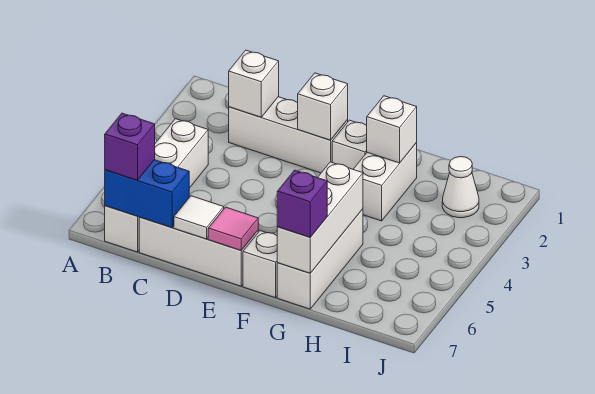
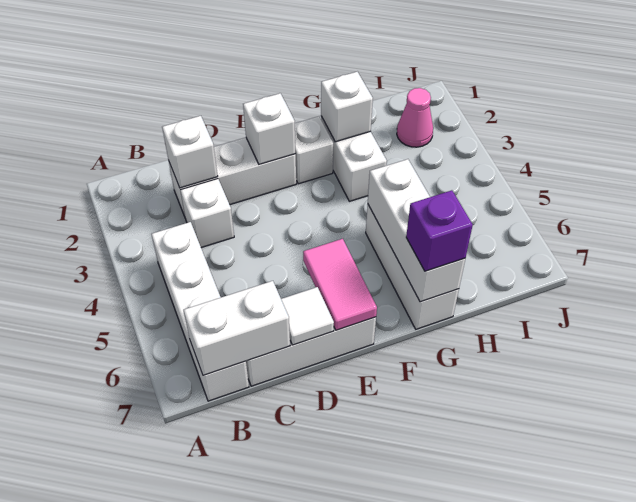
blue 1x2 brick [105,160,189,228] -> white 1x2 brick [184,281,290,375]
purple 1x1 brick [105,113,155,180] -> none
pink 1x1 tile [208,207,258,250] -> pink 1x2 tile [303,239,377,330]
white 1x1 brick [243,231,277,298] -> white 1x1 brick moved to [180,179,234,248]
white 1x1 cone [442,157,479,218] -> pink 1x1 cone [397,88,433,147]

